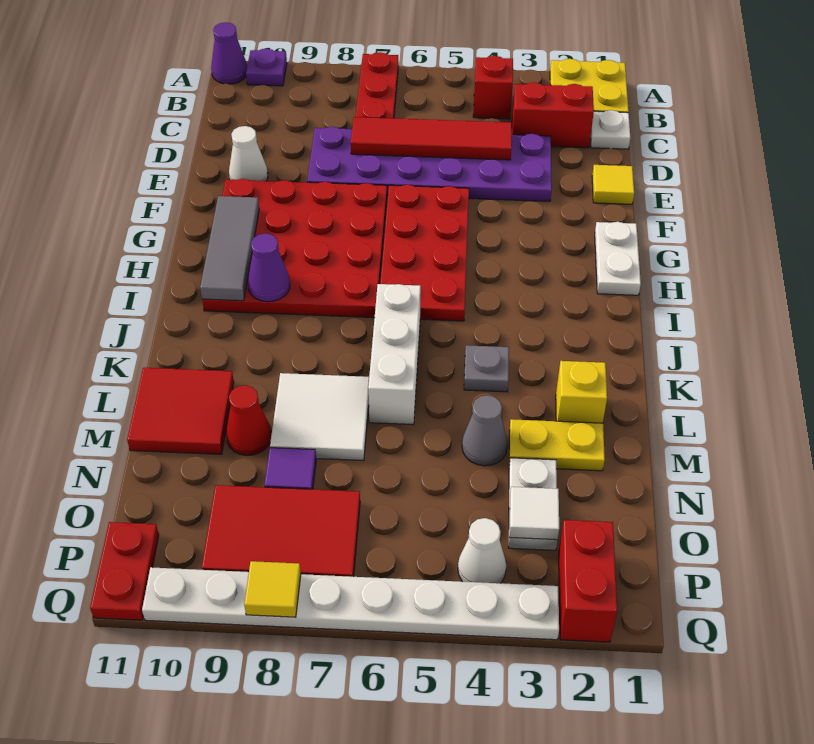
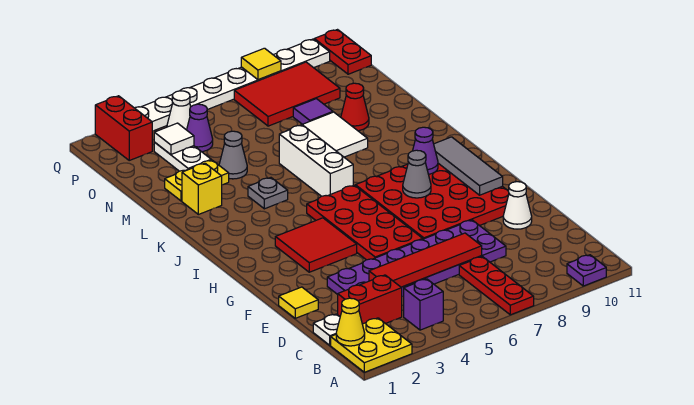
purple 1x1 cone [211,22,247,84] -> purple 1x1 cone moved to [187,104,213,152]
none -> yellow 1x1 cone [336,298,365,346]
red 1x1 brick [473,56,513,119] -> purple 1x1 brick [404,279,443,330]
white 1x2 plate [595,222,641,295] -> none
none -> grey 1x1 cone [403,150,431,198]
red 2x2 tile [127,368,234,454] -> red 2x2 tile moved to [275,218,357,272]

